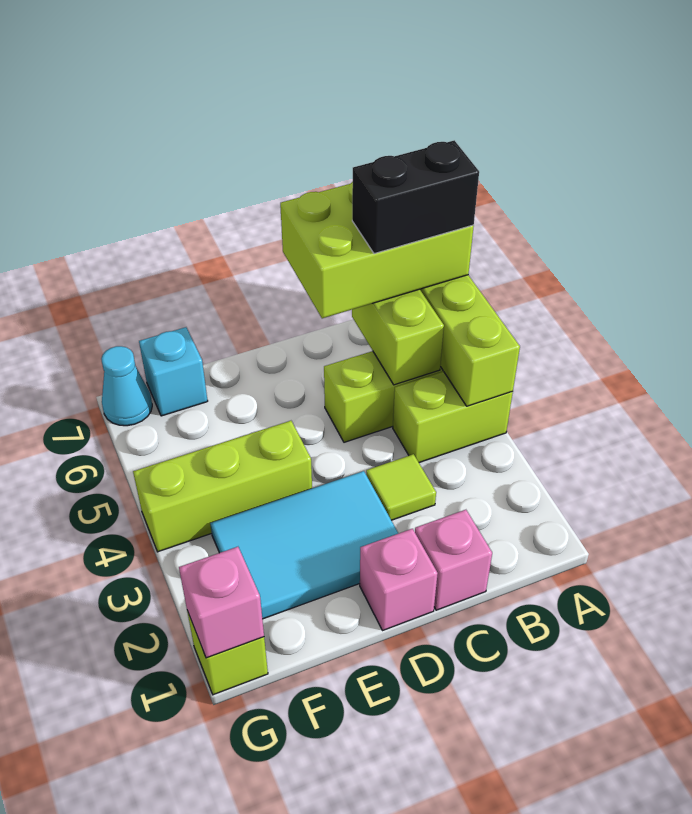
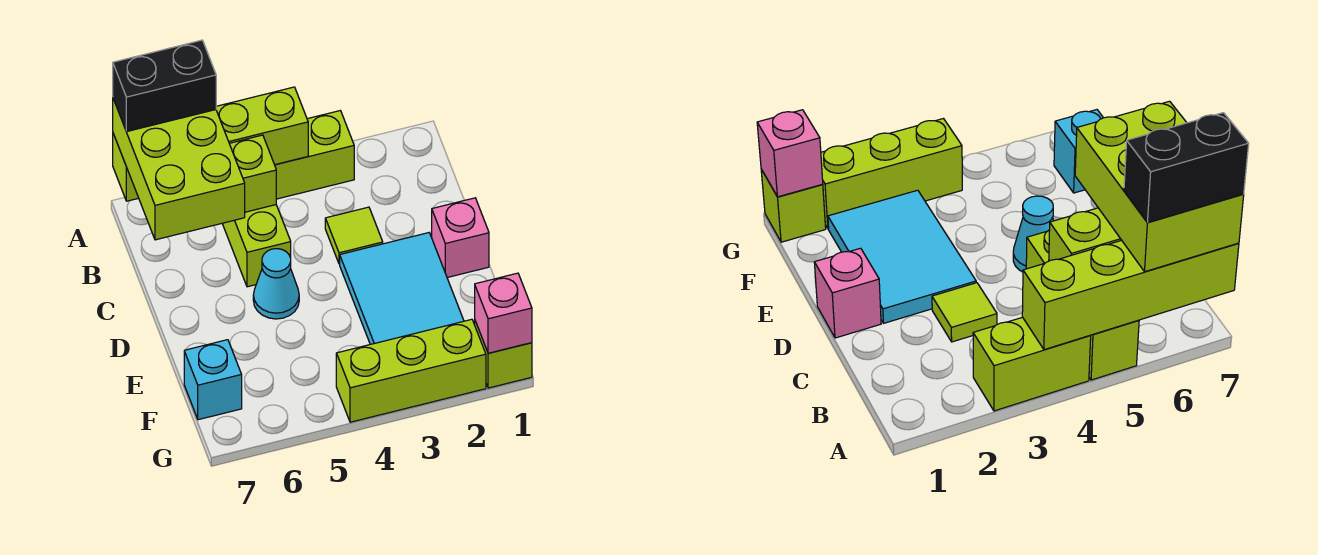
lime 1x2 brick [393,372,513,463] -> lime 1x2 brick turned to [275,111,354,199]
black 1x2 brick [352,140,479,254] -> black 1x2 brick turned to [113,40,216,132]
pink 1x1 brick [415,510,492,610] -> none
lime 1x3 brick [133,421,312,552] -> lime 1x3 brick turned to [336,319,486,422]
cyan 1x1 cone [101,346,152,426] -> cyan 1x1 cone moved to [253,249,299,319]

